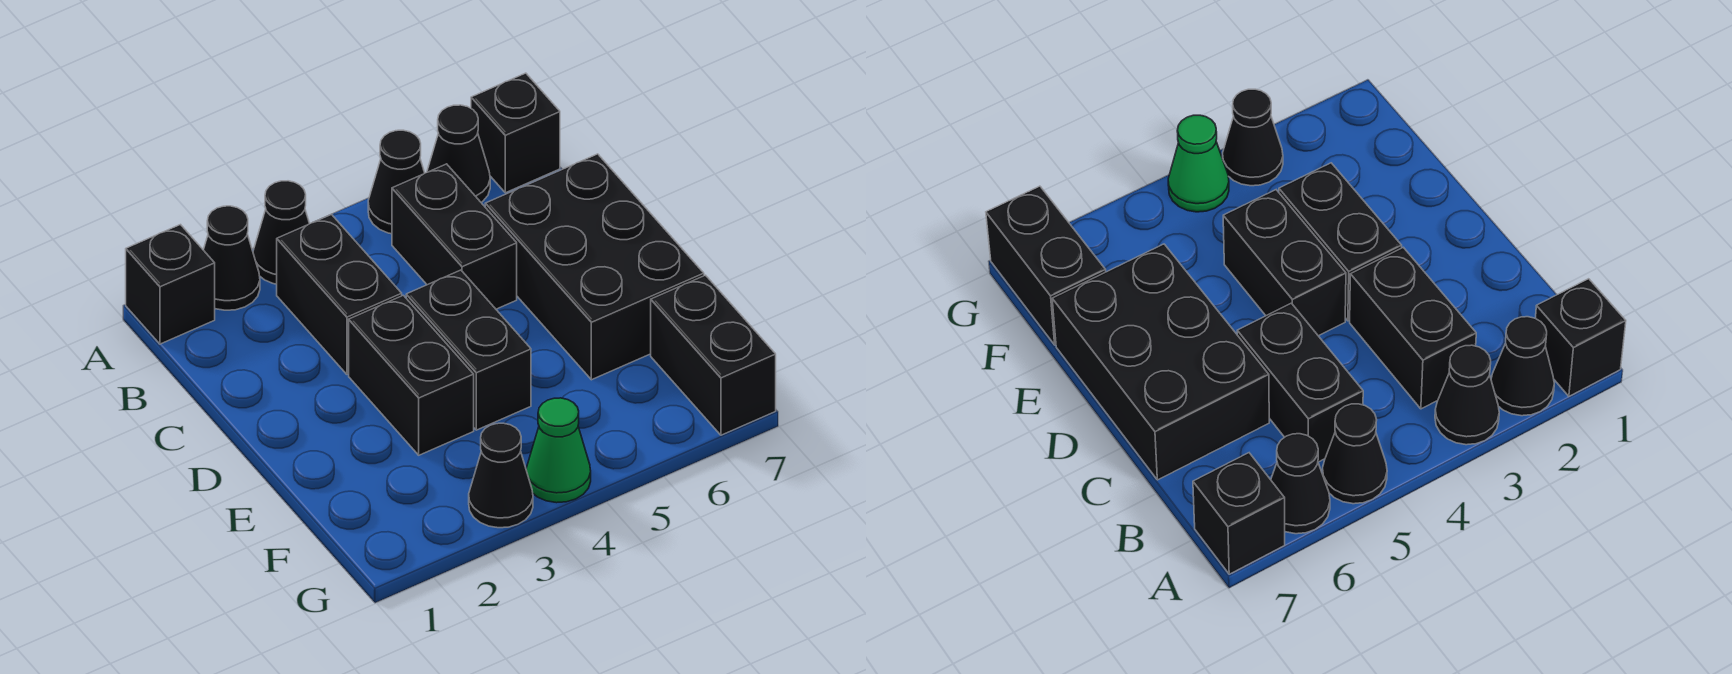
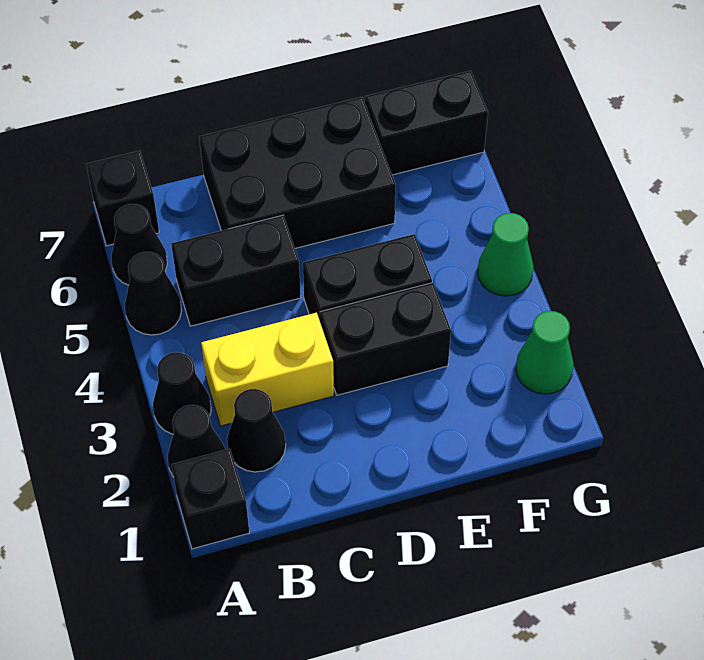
black 1x2 brick [277,214,402,374] -> yellow 1x2 brick [201,313,334,426]
none -> green 1x1 cone [516,311,574,394]
black 1x1 cone [469,423,533,528] -> black 1x1 cone moved to [227,389,286,472]

